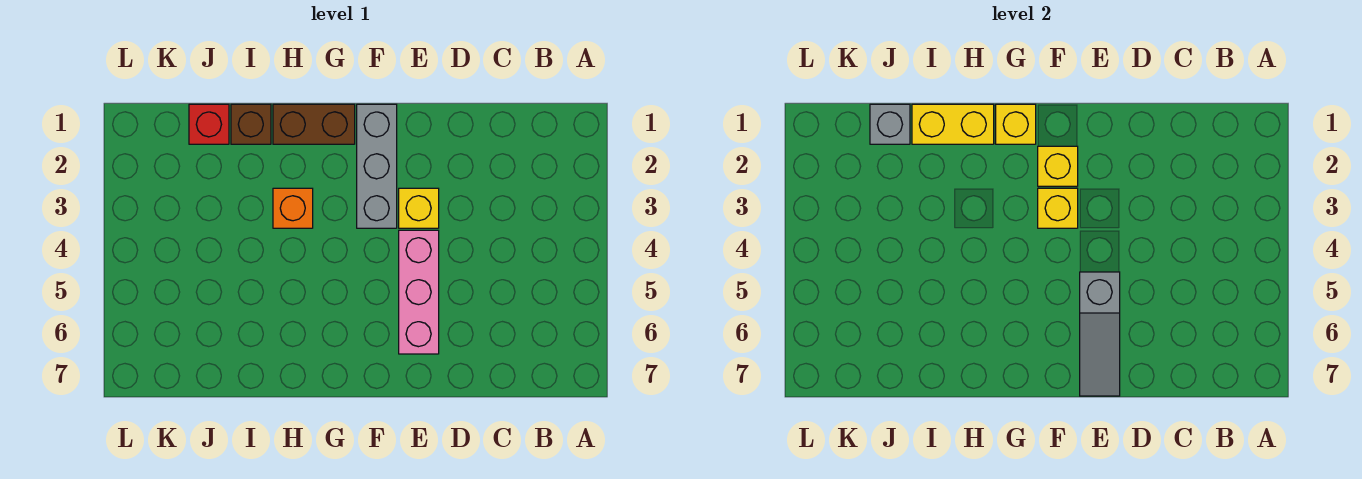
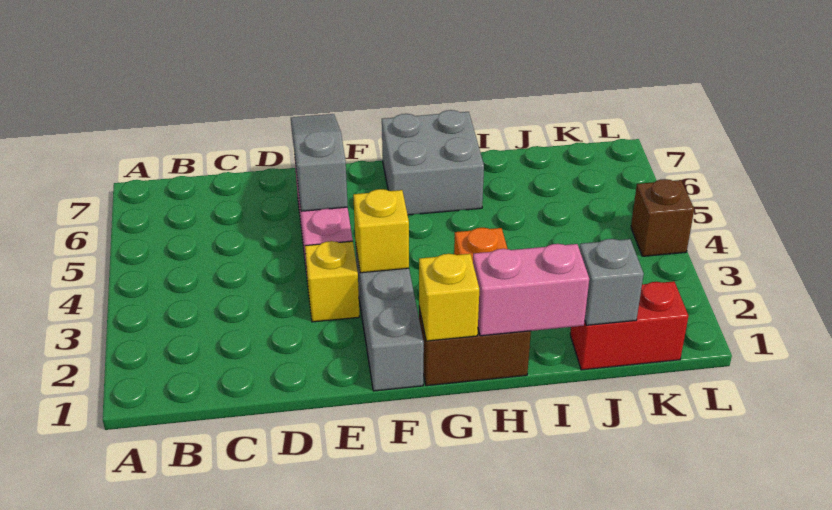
yellow 1x1 brick [1038,146,1078,186] -> none
none -> grey 2x2 brick [382,110,484,215]
yellow 1x2 brick [912,104,994,144] -> pink 1x2 brick [473,244,589,336]
brown 1x1 brick [231,104,271,144] -> brown 1x1 brick moved to [631,179,694,256]
red 1x1 brick [189,104,229,144] -> red 1x2 brick [570,281,688,370]

